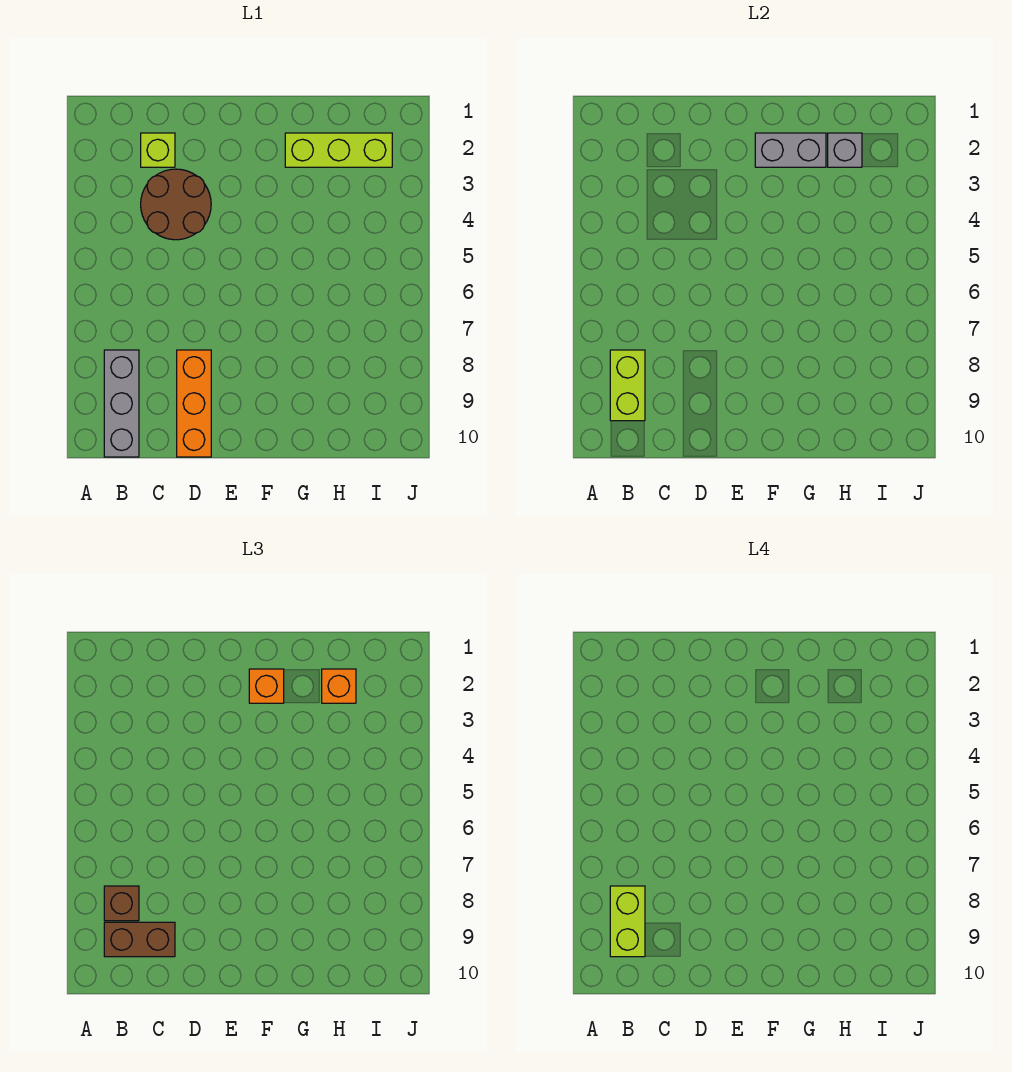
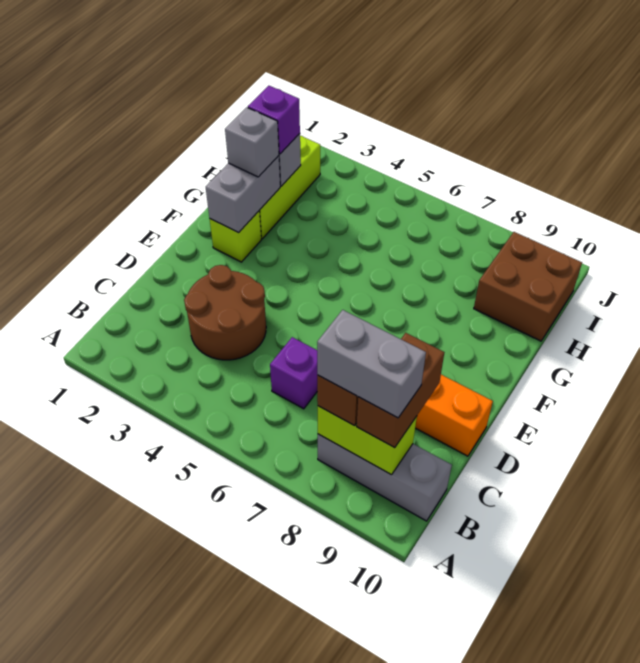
lime 1x2 brick [610,886,645,957] -> grey 1x2 brick [317,310,426,418]
lime 1x1 brick [141,133,175,167] -> lime 1x1 brick moved to [210,211,261,262]
none -> purple 1x1 brick [270,337,317,409]
orange 1x1 brick [249,669,284,703] -> none
none -> grey 1x1 brick [225,107,279,177]
orange 1x1 brick [322,669,356,703] -> purple 1x1 brick [248,86,300,154]
none -> brown 2x2 brick [474,232,582,341]

